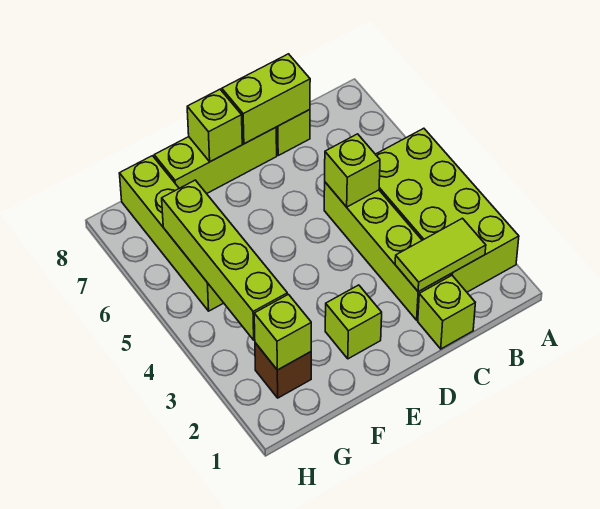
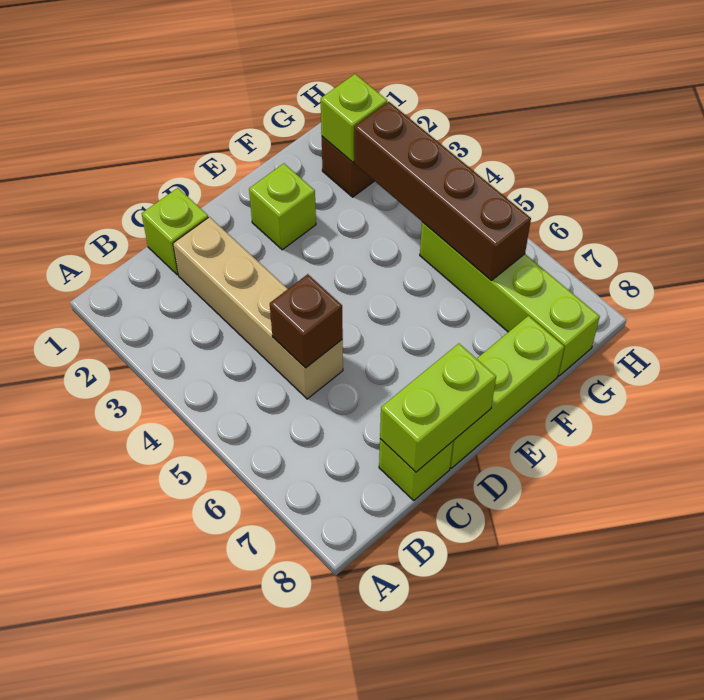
lime 2x4 brick [376,128,519,292] -> none
lime 1x2 tile [395,218,486,292] -> none
lime 1x4 brick [324,182,451,320] -> tan 1x4 brick [173,217,343,399]
lime 1x1 brick [325,134,380,207] -> brown 1x1 brick [270,274,343,368]
lime 1x1 brick [187,89,242,162] -> none
lime 1x4 brick [162,180,287,340] -> brown 1x4 brick [354,102,531,280]

